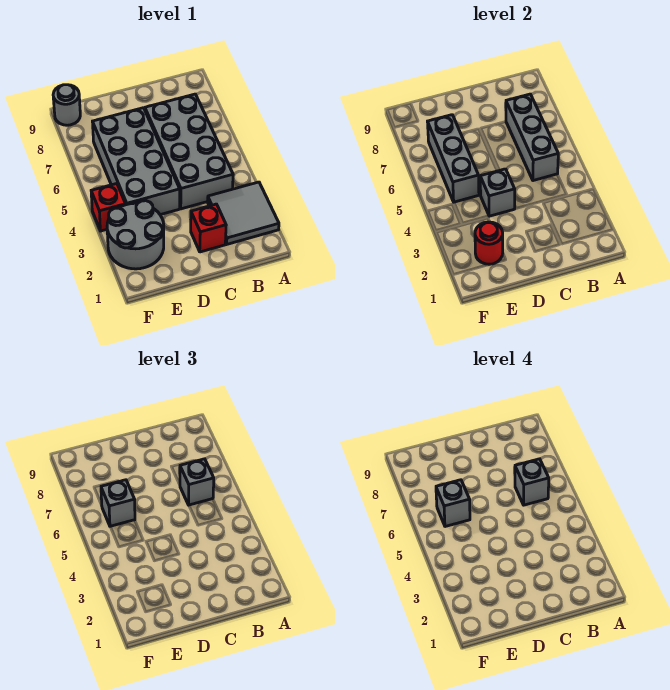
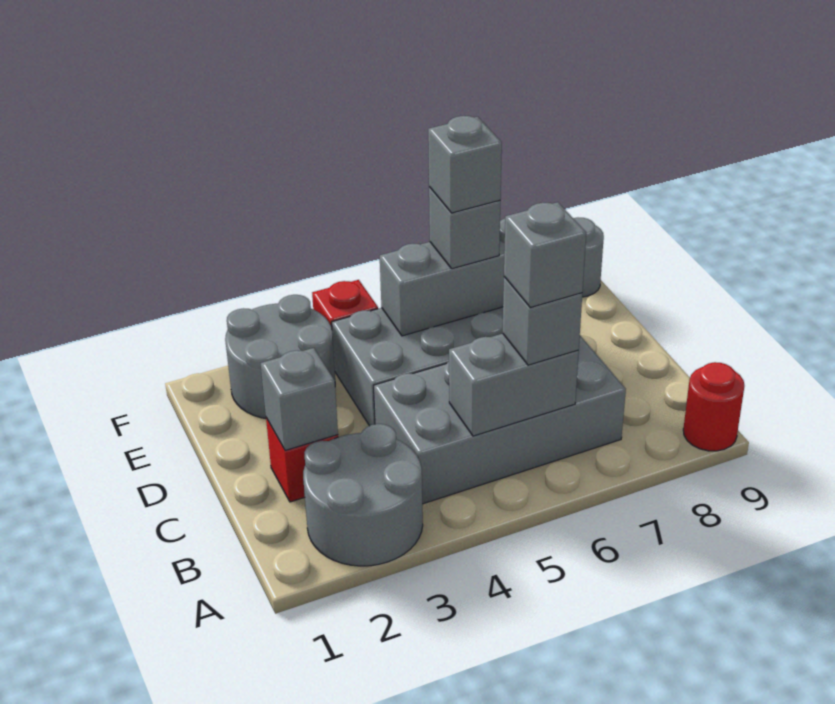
grey 2x2 tile [208,182,279,244] -> grey 2x2 round brick [303,424,423,566]
grey 1x3 brick [506,94,558,181] -> grey 1x2 brick [449,334,579,436]
grey 1x1 brick [480,169,515,216] -> grey 1x1 brick moved to [261,348,338,451]
red 1x1 round brick [475,222,503,264] -> red 1x1 round brick moved to [683,362,744,451]

